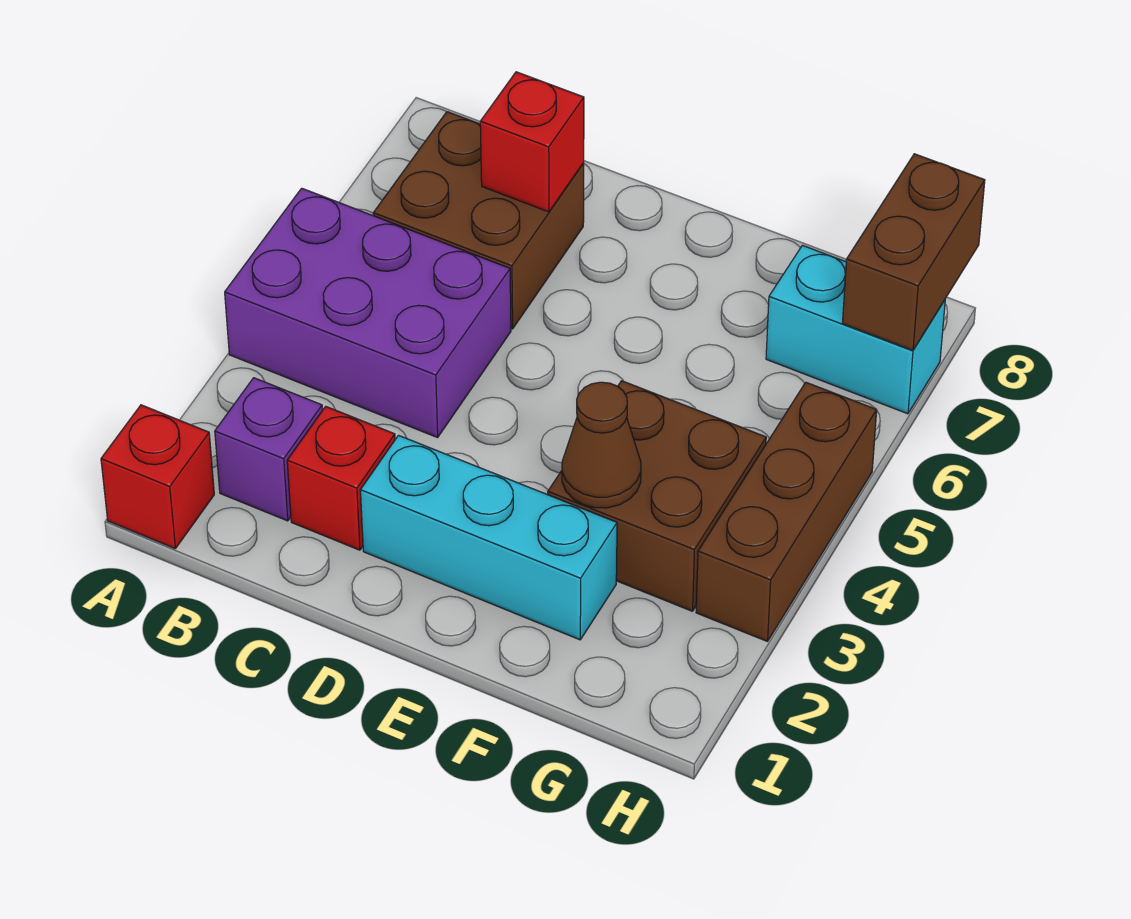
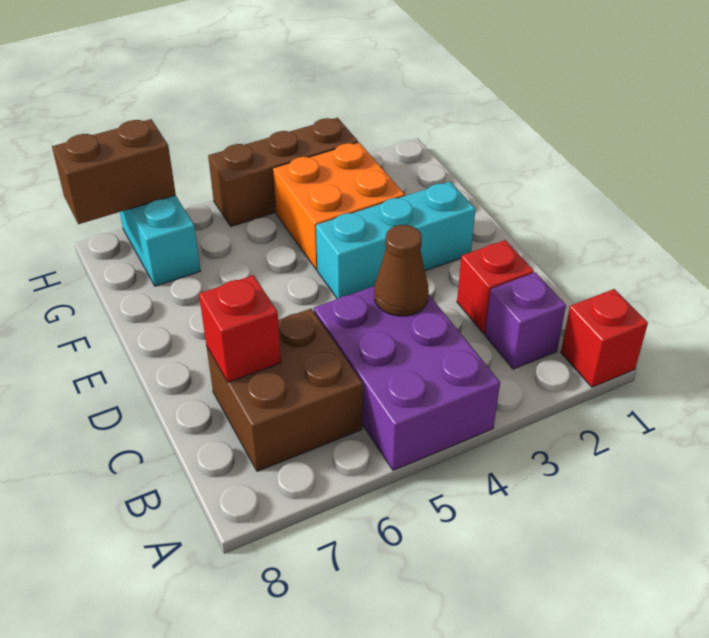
cyan 1x3 brick [360,435,617,640] -> cyan 1x3 brick turned to [316,182,475,299]
brown 2x2 brick [548,381,766,611] -> orange 2x2 brick [273,142,405,270]
brown 1x1 cone [562,382,641,508] -> brown 1x1 cone moved to [374,225,429,316]

